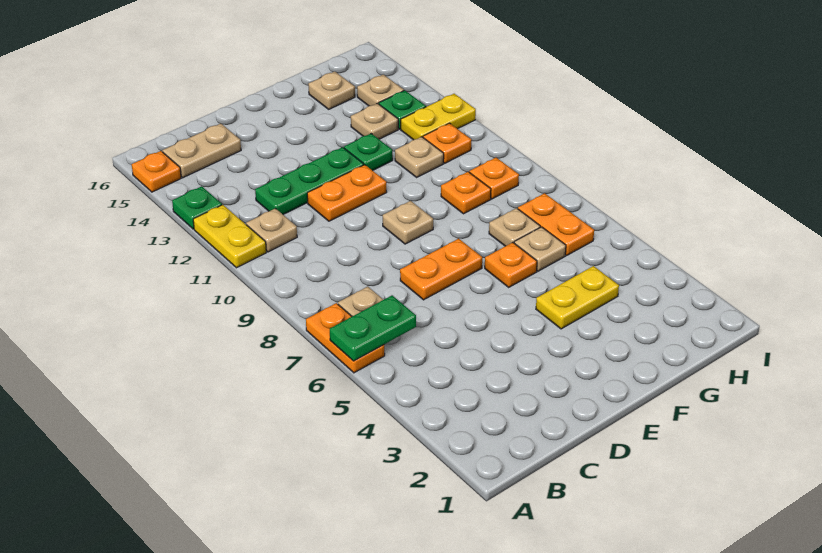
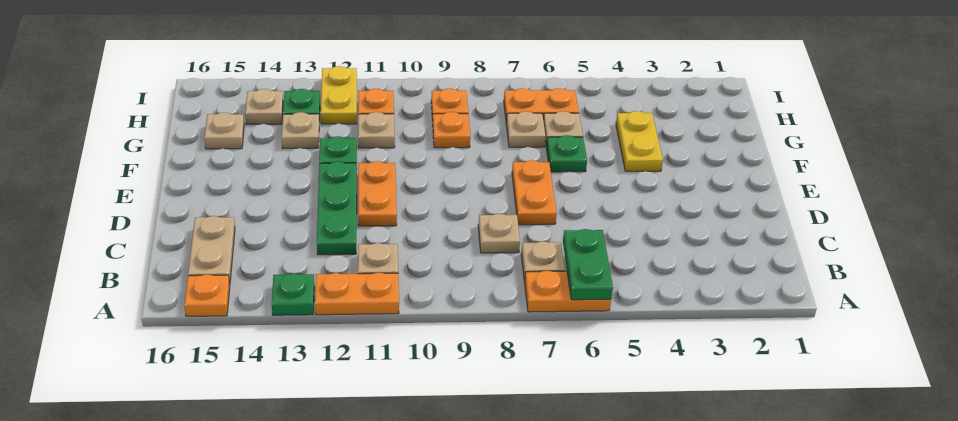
yellow 1x2 plate [193,205,266,268] -> orange 1x2 plate [315,272,399,315]
tan 1x1 plate [383,201,433,244] -> tan 1x1 plate moved to [478,214,520,253]
orange 1x1 plate [485,242,537,287] -> green 1x1 plate [546,135,587,172]

